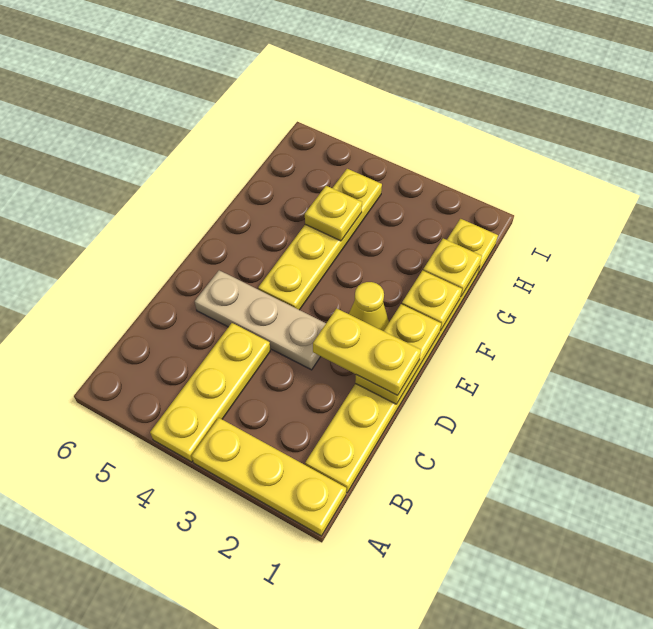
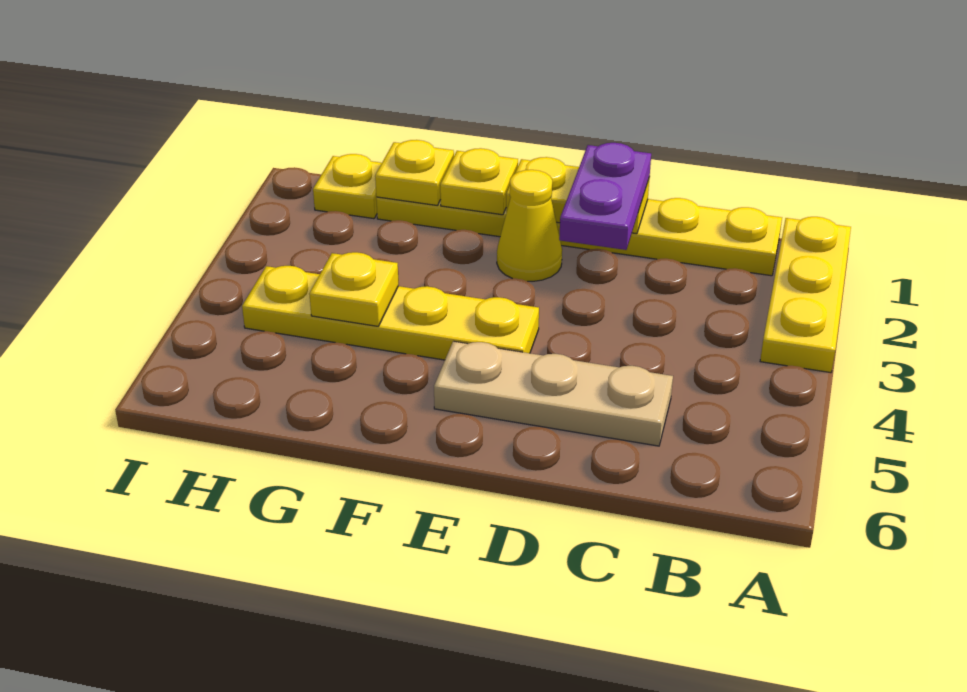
yellow 1x3 plate [150,323,270,462] -> none
yellow 1x2 plate [313,308,421,395] -> purple 1x2 plate [559,143,651,250]
tan 1x3 plate [195,270,326,370] -> tan 1x3 plate turned to [434,341,673,446]

